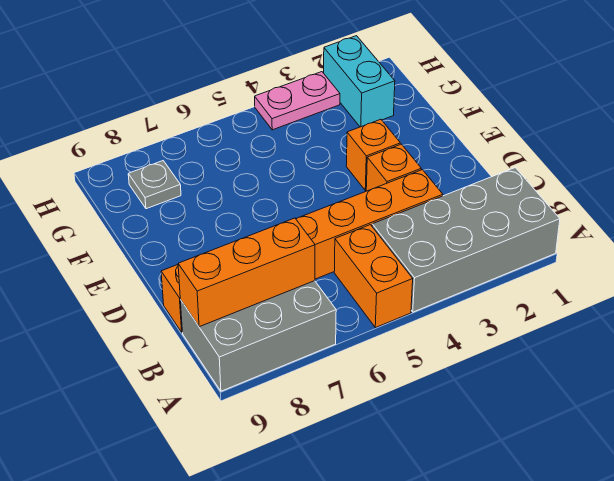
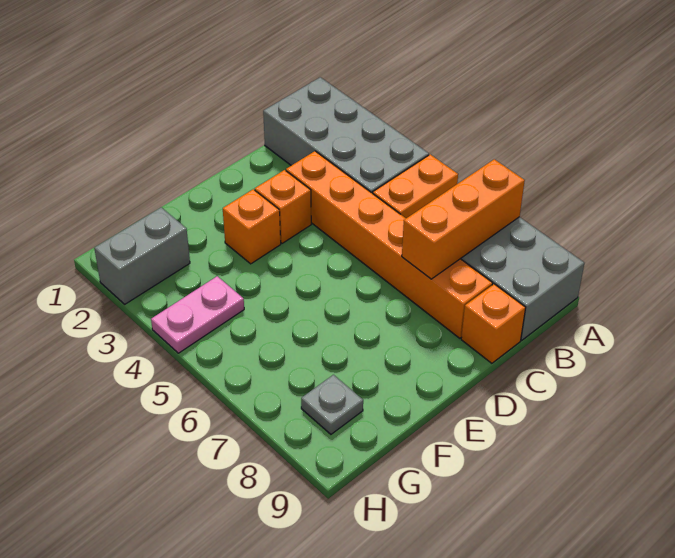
orange 1x3 brick [178,218,315,327] -> orange 1x3 brick turned to [402,159,525,279]
cyan 1x2 brick [324,36,395,127] -> grey 1x2 brick [94,207,190,304]
pink 1x2 plate [255,72,340,130] -> pink 1x2 plate turned to [151,276,244,353]

